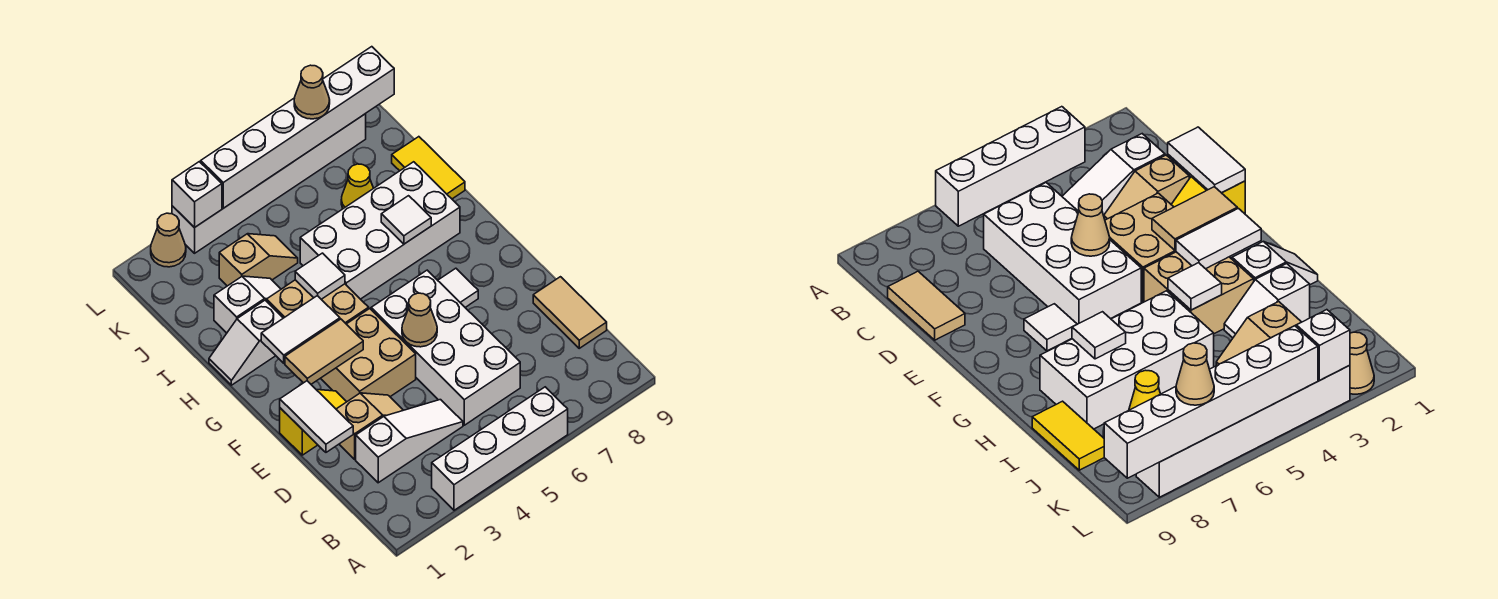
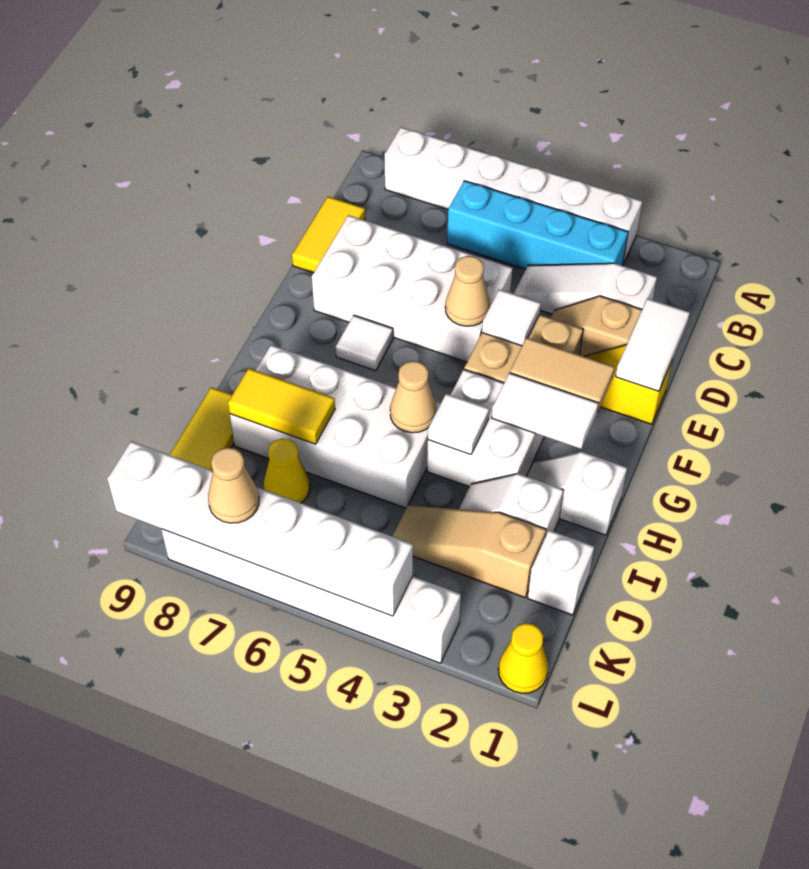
white 1x4 brick [432,387,568,510] -> white 1x6 brick [385,127,642,264]
none -> cyan 1x4 brick [447,181,628,269]
white 2x4 brick [371,270,520,425] -> white 2x4 brick turned to [312,215,512,362]
tan 1x2 tile [533,277,607,348] -> yellow 1x2 tile [292,197,365,273]
tan 2x2 brick [266,280,369,324] -> white 2x2 brick [427,370,544,487]
white 1x2 slope [209,300,283,385] -> white 1x2 slope turned to [527,452,627,535]
white 1x1 tile [381,196,431,244] -> white 1x1 tile moved to [482,289,541,346]
none -> yellow 1x2 tile [228,368,335,444]
tan 1x2 slope [219,234,298,286] -> tan 1x3 slope [392,505,546,597]
none -> yellow 1x1 cone [498,623,548,693]
tan 1x1 cone [151,213,186,267] -> tan 1x1 cone moved to [390,361,436,433]
white 1x1 brick [172,162,222,228] -> white 1x1 brick moved to [528,530,594,615]

